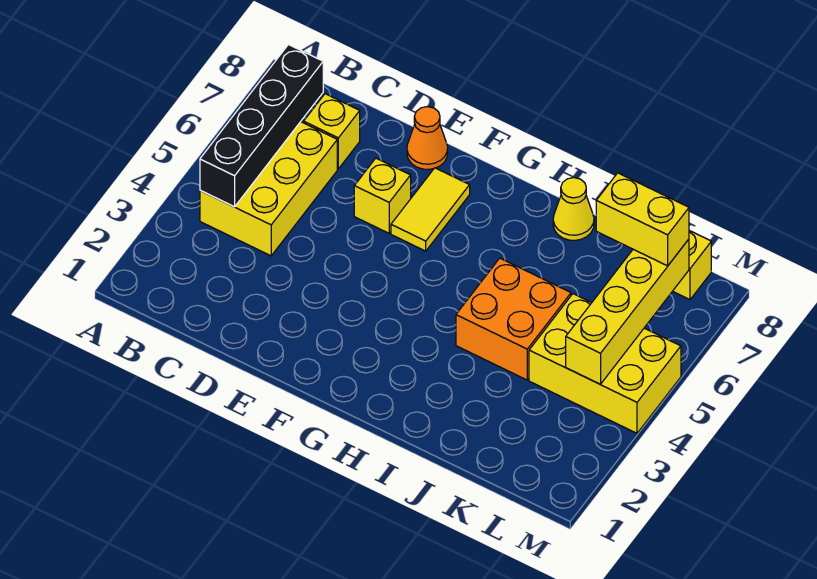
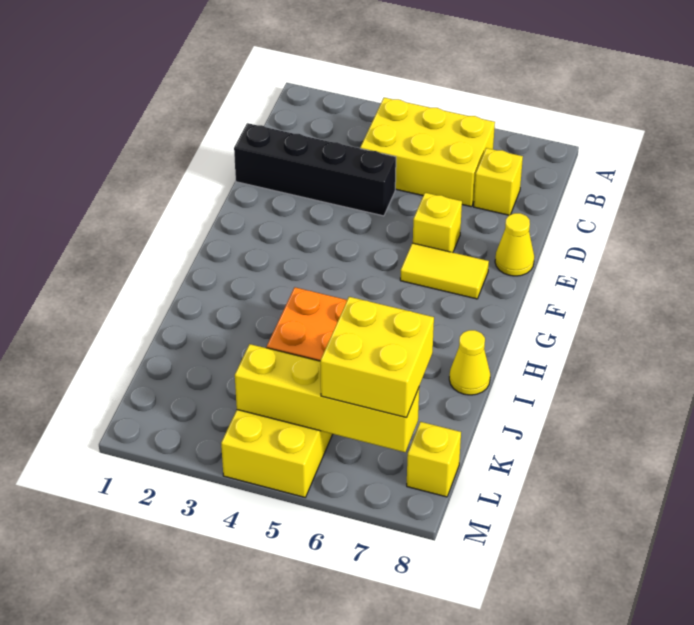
black 1x4 brick [200,45,323,207] -> black 1x4 brick moved to [234,123,396,216]
orange 1x1 cone [407,107,448,169] -> yellow 1x1 cone [495,213,534,276]
yellow 1x2 brick [596,173,689,266] -> yellow 2x2 brick [320,297,434,418]

